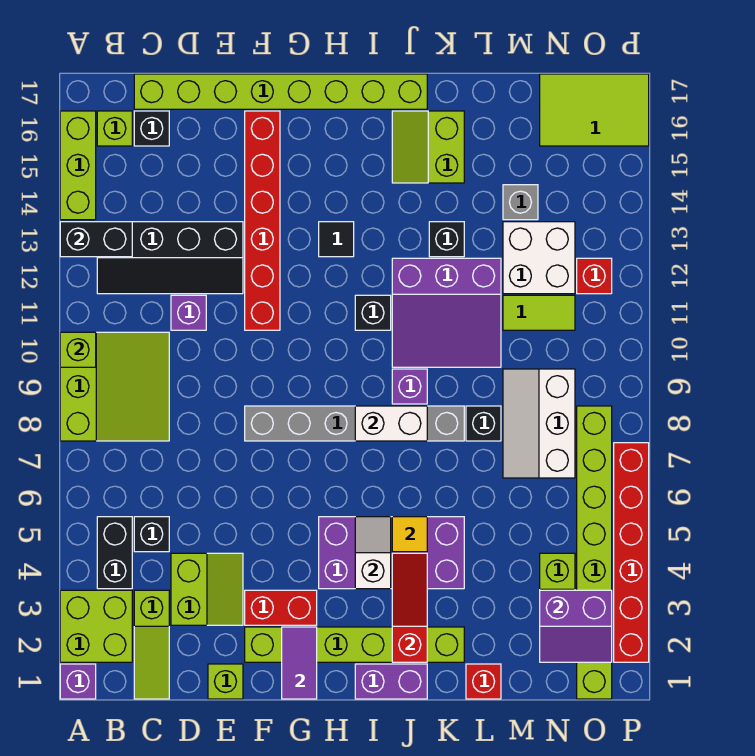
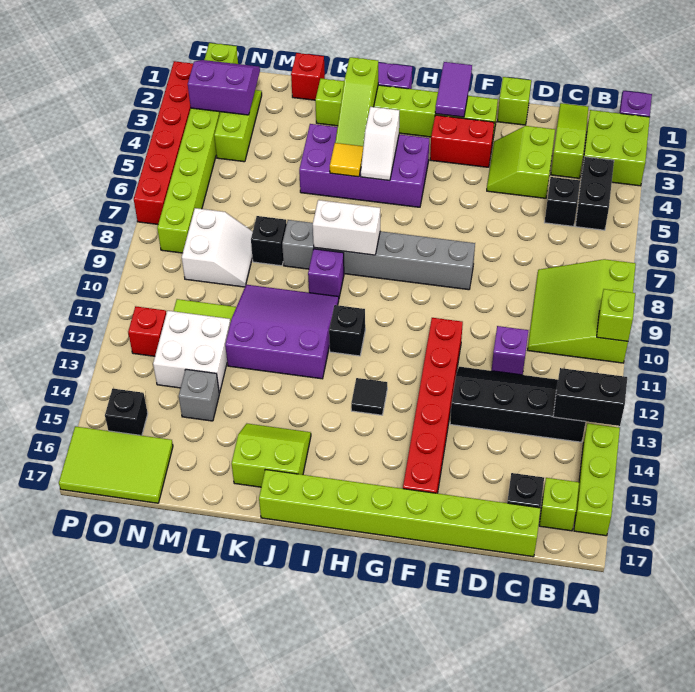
red 1x3 slope [392,553,427,662] -> lime 1x3 slope [335,57,378,146]
lime 2x2 slope [392,111,464,183] -> lime 2x2 slope turned to [232,424,311,487]
black 1x1 brick [429,222,464,257] -> black 1x1 brick moved to [105,389,148,436]
white 2x3 slope [503,369,575,478] -> white 2x2 slope [182,208,253,287]

